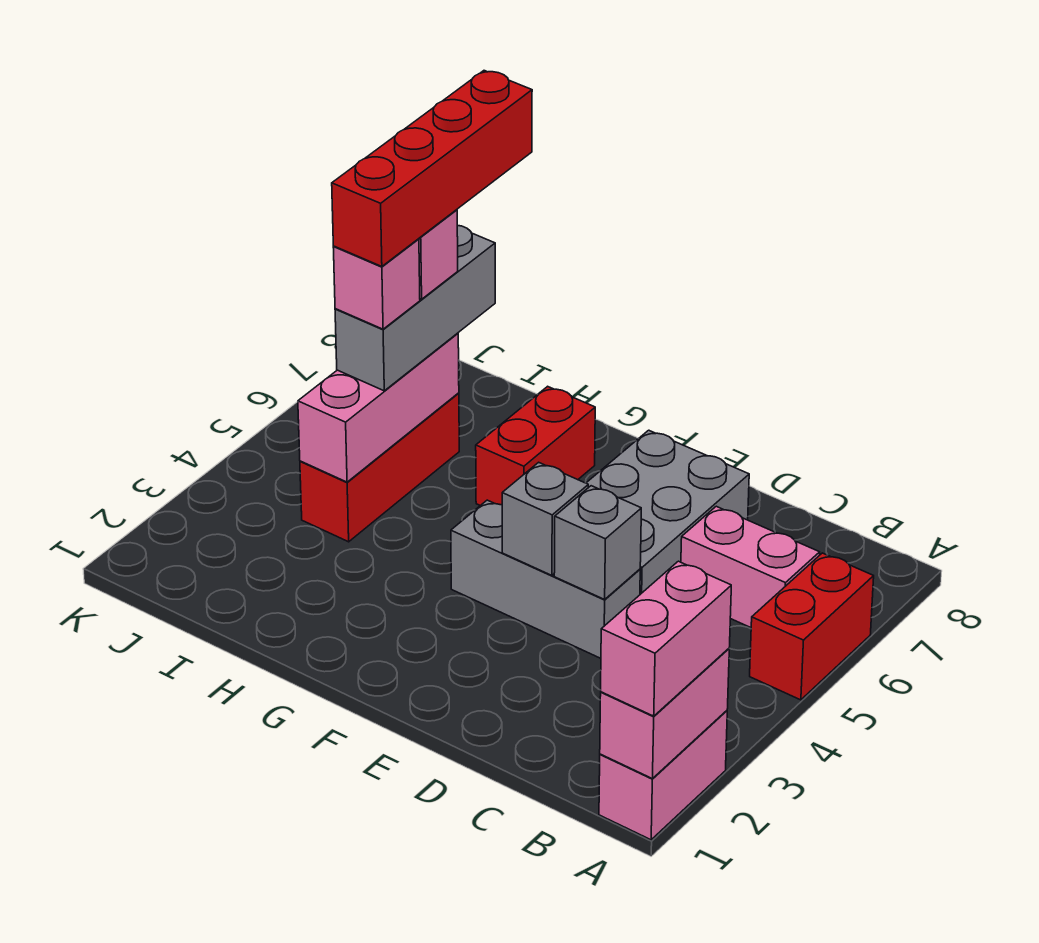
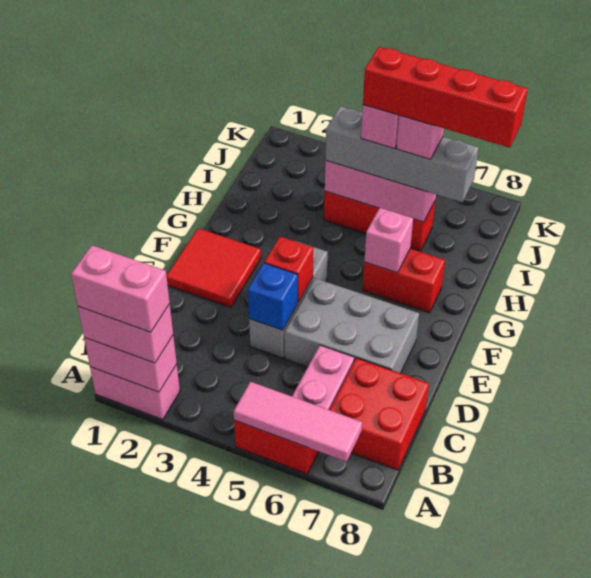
none -> pink 1x2 brick [71,245,170,332]
none -> pink 1x3 tile [234,382,362,462]
none -> red 2x2 brick [330,358,429,470]
grey 1x1 brick [554,486,641,599] -> blue 1x1 brick [248,263,298,330]
none -> red 2x2 tile [166,228,261,307]
grey 1x1 brick [502,462,588,575] -> red 1x1 brick [264,237,313,302]
none -> pink 1x1 brick [364,208,413,273]
grey 1x3 brick [335,225,495,391] -> grey 1x4 brick [325,106,479,202]

